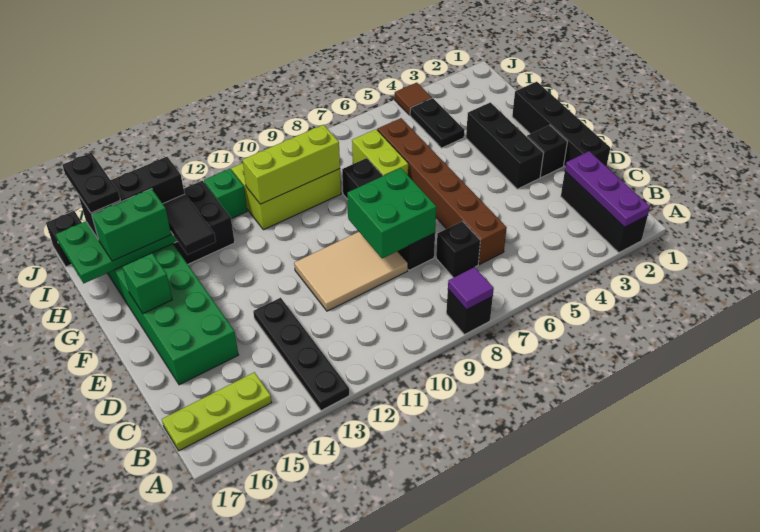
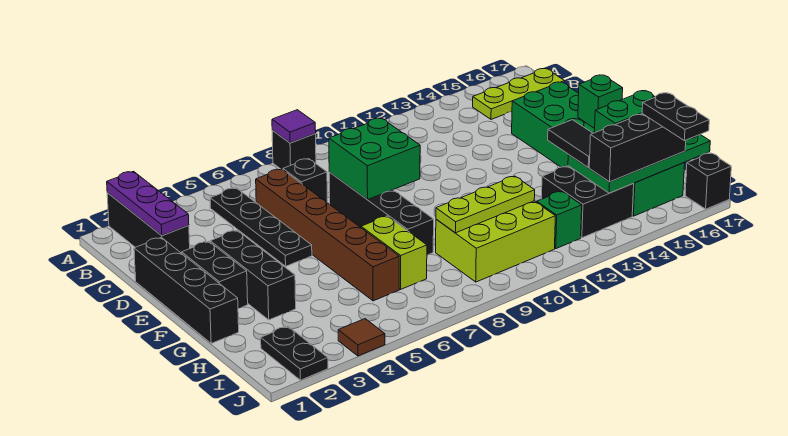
black 1x4 plate [253,298,349,411] -> black 1x4 plate moved to [210,188,312,266]
tan 2x3 tile [294,232,408,311] -> none
black 1x1 brick [527,125,567,177] -> black 1x2 brick [182,241,248,308]
black 1x2 plate [410,98,465,148] -> black 1x2 plate moved to [261,326,328,380]
lime 1x3 brick [243,125,340,204] -> lime 1x3 plate [436,176,535,233]

